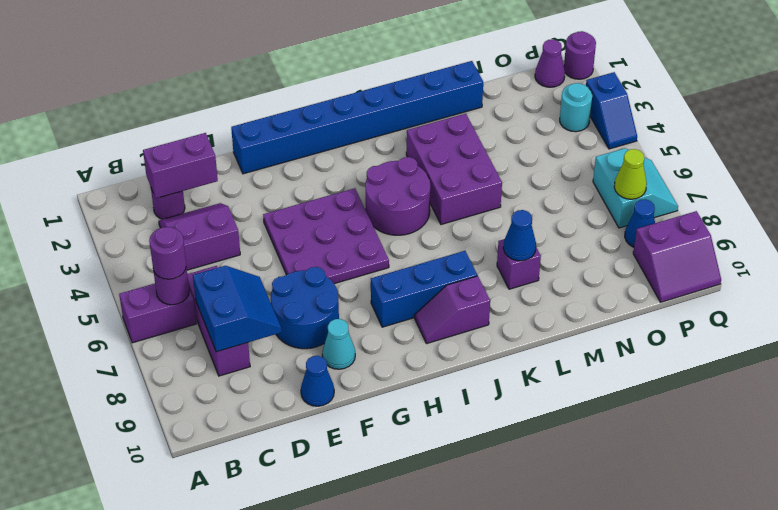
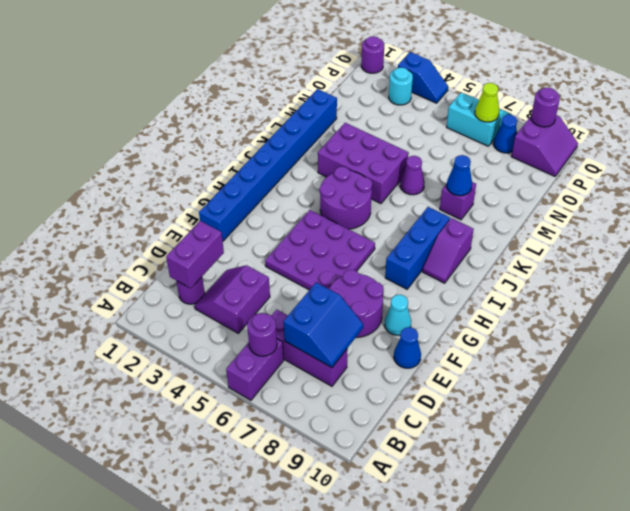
purple 1x1 round brick [149,227,186,279] -> purple 1x1 round brick moved to [531,88,560,127]
blue 2x2 slope [193,266,282,352] -> blue 2x2 slope turned to [283,282,363,367]
blue 2x2 round brick [271,267,339,349] -> purple 2x2 round brick [329,270,384,338]
purple 1x1 cone [535,39,565,87] -> purple 1x1 cone moved to [400,156,425,195]

